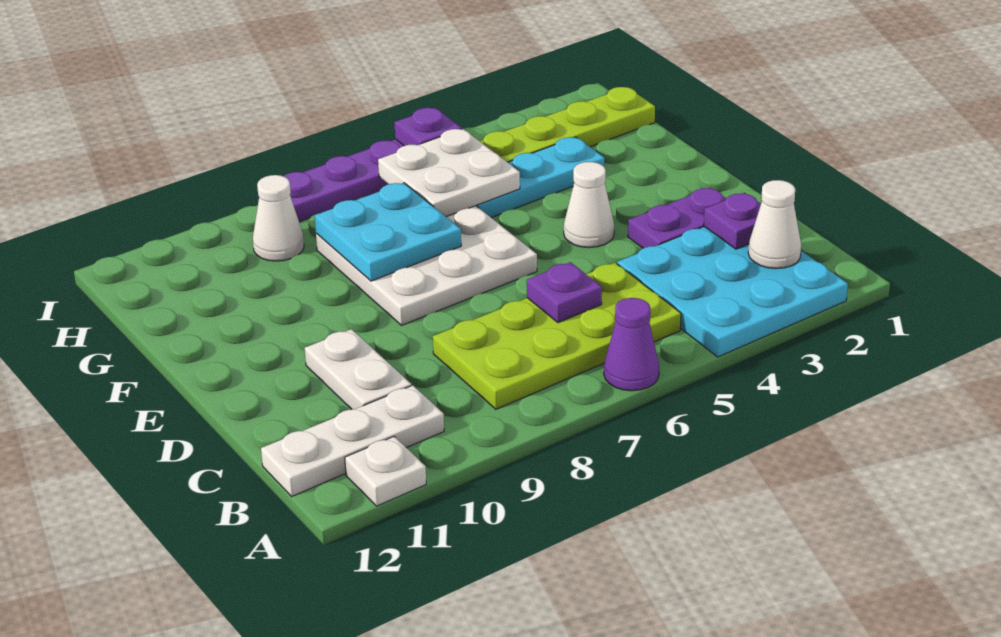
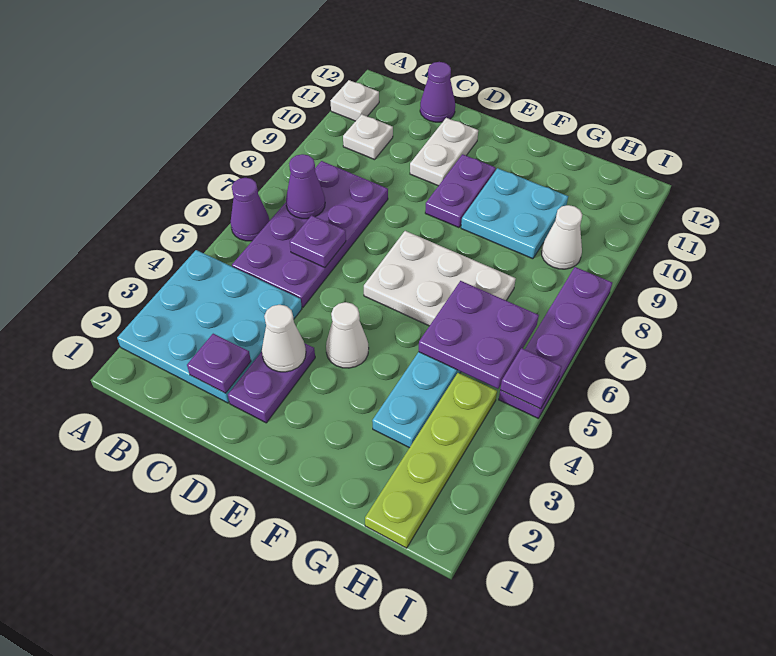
white 1x1 cone [748,180,801,269] -> white 1x1 cone moved to [262,305,306,372]
lime 2x4 plate [433,263,681,409] -> purple 2x4 plate [232,161,388,307]
none -> purple 1x1 cone [286,154,325,219]
white 1x3 plate [261,385,444,496] -> white 1x1 plate [343,114,393,160]
white 1x2 plate [305,329,411,409] -> white 1x2 plate turned to [410,118,478,186]
none -> purple 1x1 cone [420,62,455,122]
white 3x3 plate [316,206,537,326] -> white 2x3 plate [364,231,516,326]
none -> purple 1x2 plate [425,154,496,228]
cyan 2x2 plate [315,183,461,281] -> cyan 2x2 plate moved to [461,168,568,259]
white 2x2 plate [378,129,520,217] -> purple 2x2 plate [419,281,539,389]

